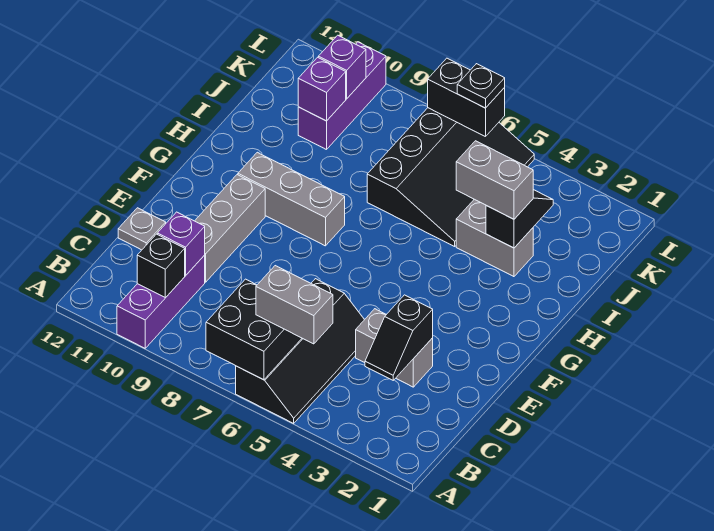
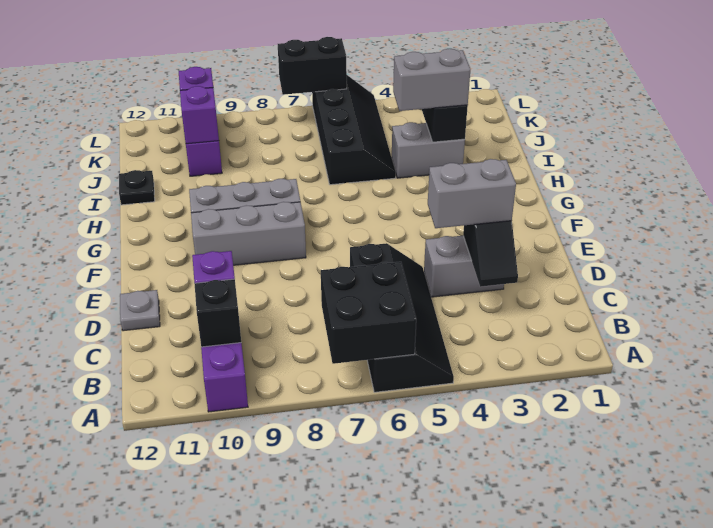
grey 1x2 brick [256,266,333,344] -> grey 1x2 brick moved to [428,159,516,228]
grey 1x3 brick [195,175,265,282] -> grey 1x3 brick turned to [191,202,306,265]
black 3x4 slope [367,108,534,247] -> black 2x4 slope [312,75,396,185]
black 1x1 plate [457,64,505,108] -> black 1x1 plate moved to [119,170,155,205]

